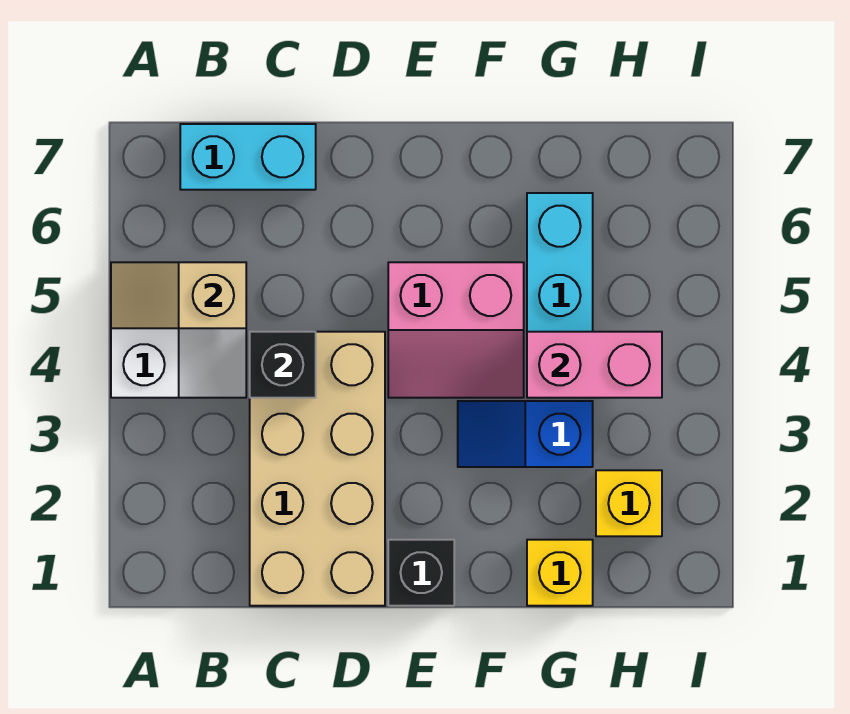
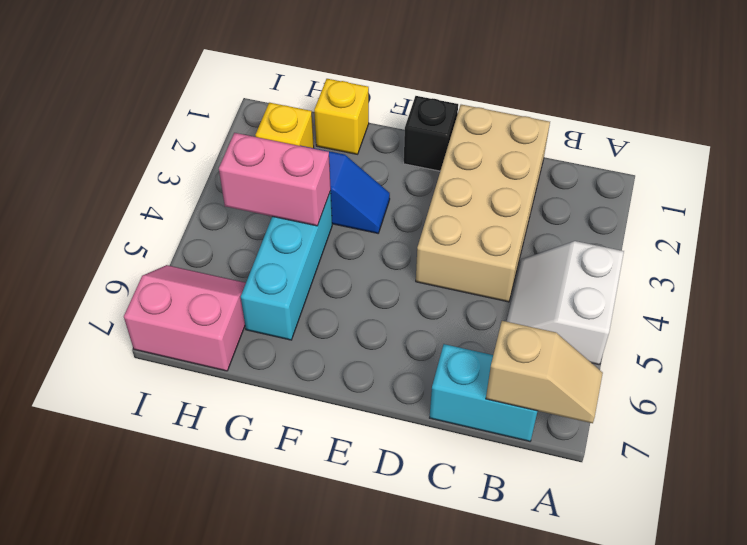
tan 1x2 slope [111,262,246,328] -> tan 1x2 slope moved to [486,321,603,423]
black 1x1 brick [250,332,316,398] -> none
pink 2x2 slope [388,262,524,398] -> pink 2x2 slope moved to [124,265,246,371]

